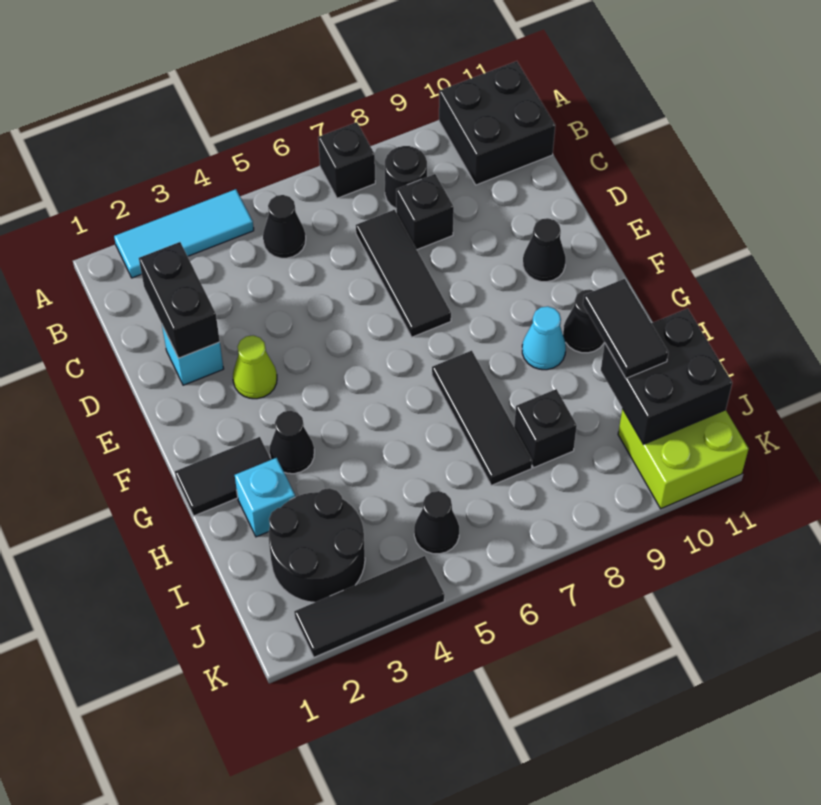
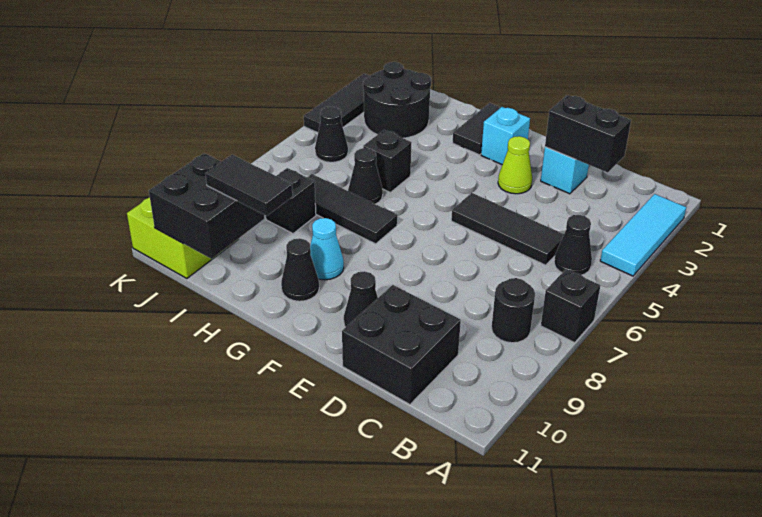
black 2x2 brick [439,61,555,185] -> black 2x2 brick moved to [342,285,461,404]
black 1x3 tile [356,210,451,337] -> black 1x3 tile moved to [451,193,564,265]
black 1x1 brick [396,174,454,250] -> black 1x1 brick moved to [363,130,412,192]
black 1x1 cone [270,411,314,474] -> black 1x1 cone moved to [348,148,383,204]
cyan 1x1 brick [235,458,295,537] -> cyan 1x1 brick moved to [481,107,530,165]

